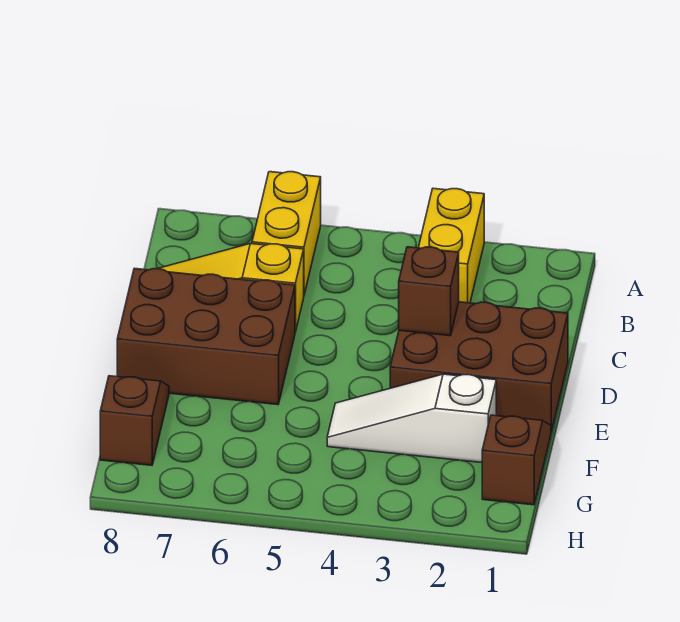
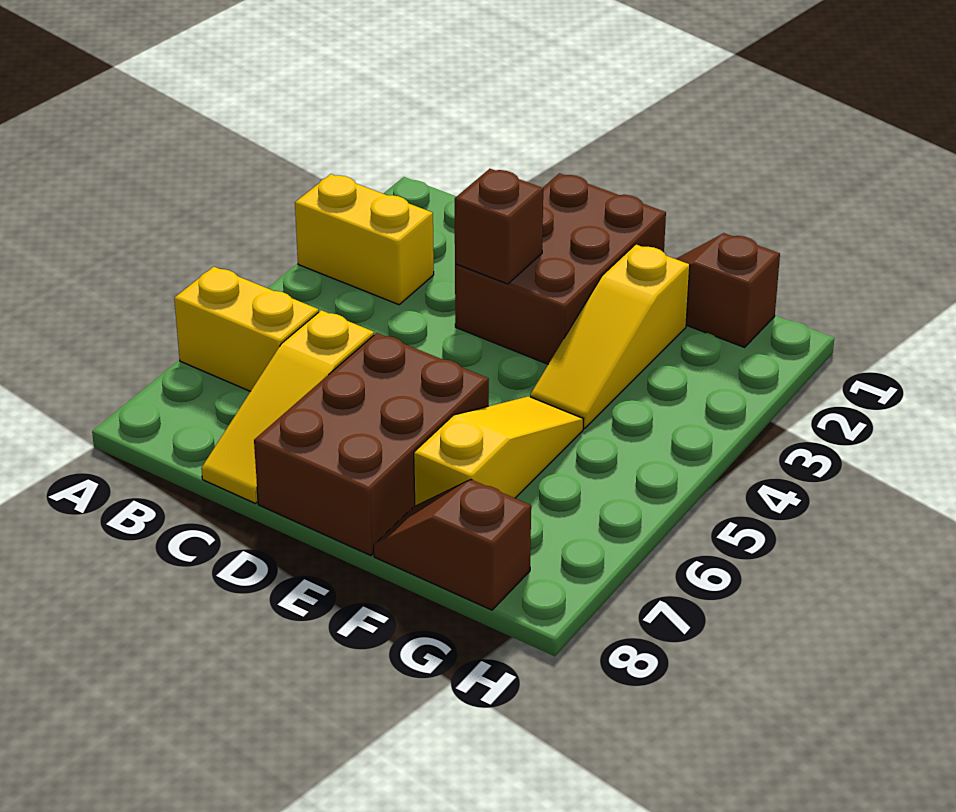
white 1x3 slope [327,374,496,463] -> yellow 1x3 slope [530,244,690,428]
none -> yellow 1x3 slope [414,396,583,506]

